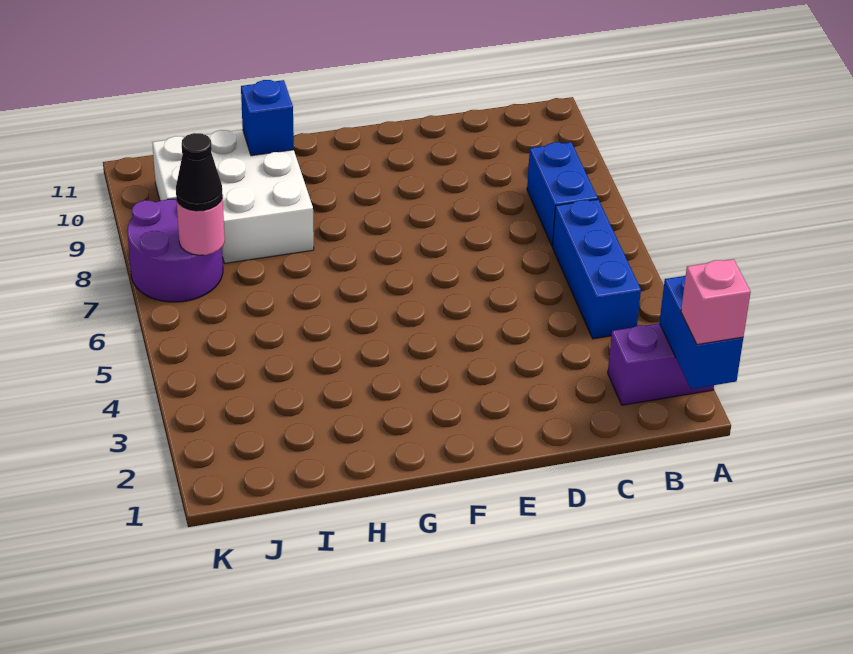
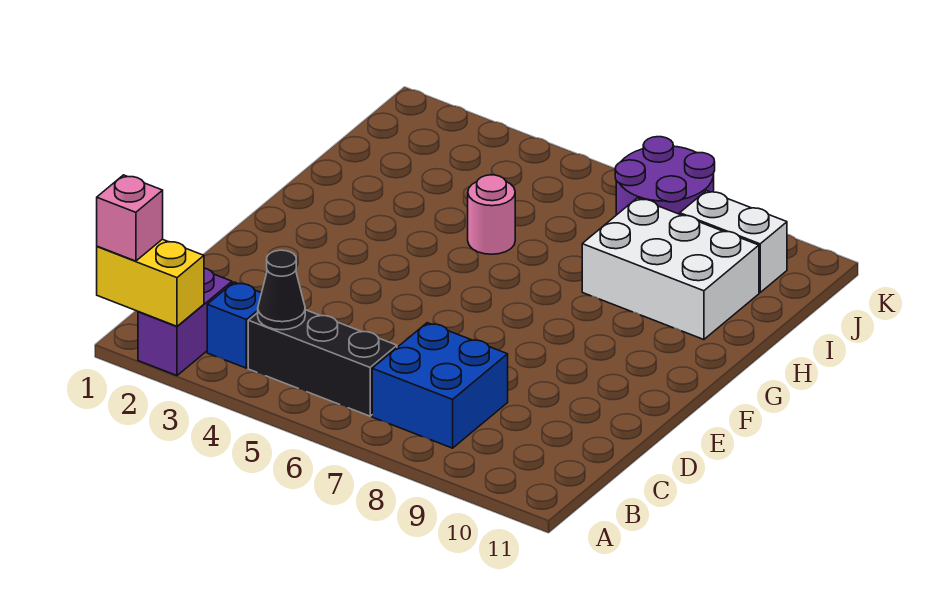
blue 1x2 brick [659,275,743,389] -> yellow 1x2 brick [97,239,204,326]
blue 1x3 brick [552,199,641,339] -> black 1x3 brick [248,310,397,416]
blue 1x2 brick [527,142,598,246] -> blue 2x2 brick [372,323,508,448]
blue 1x1 brick [241,80,294,156] -> blue 1x1 brick moved to [207,282,261,368]
pink 1x1 round brick [177,198,225,255] -> pink 1x1 round brick moved to [468,175,515,254]
black 1x1 cone [176,133,223,211] -> black 1x1 cone moved to [258,250,305,330]

